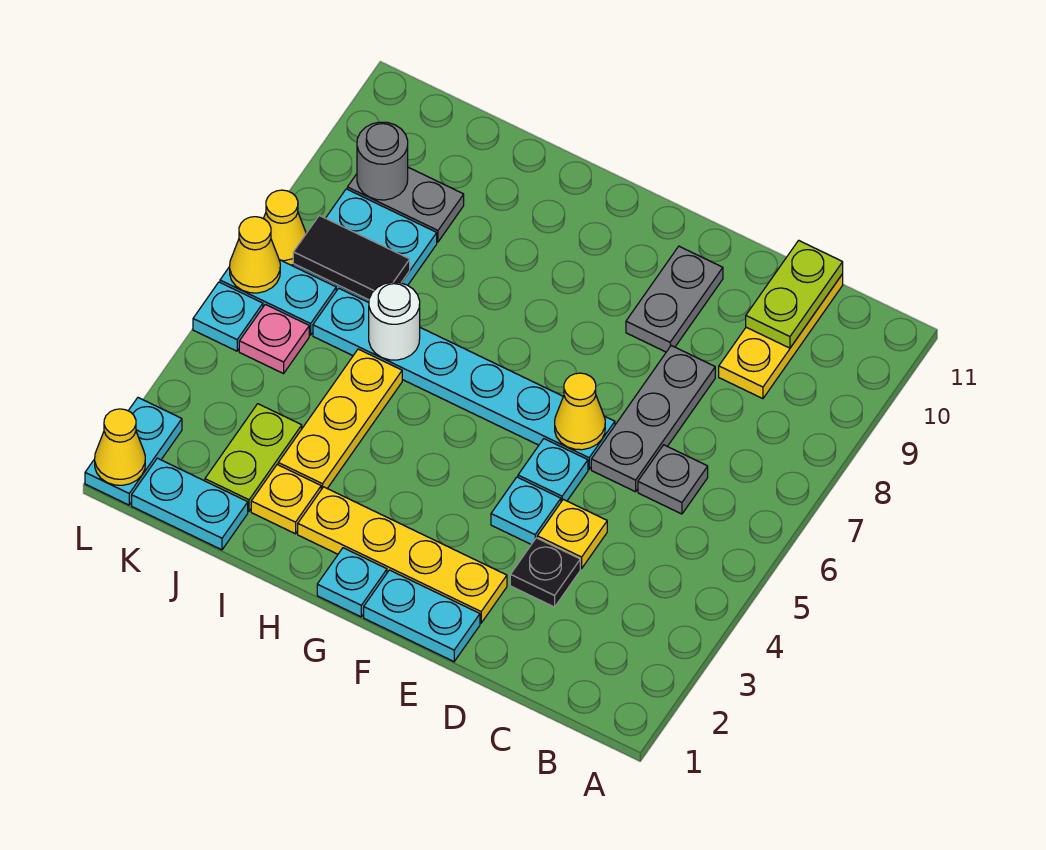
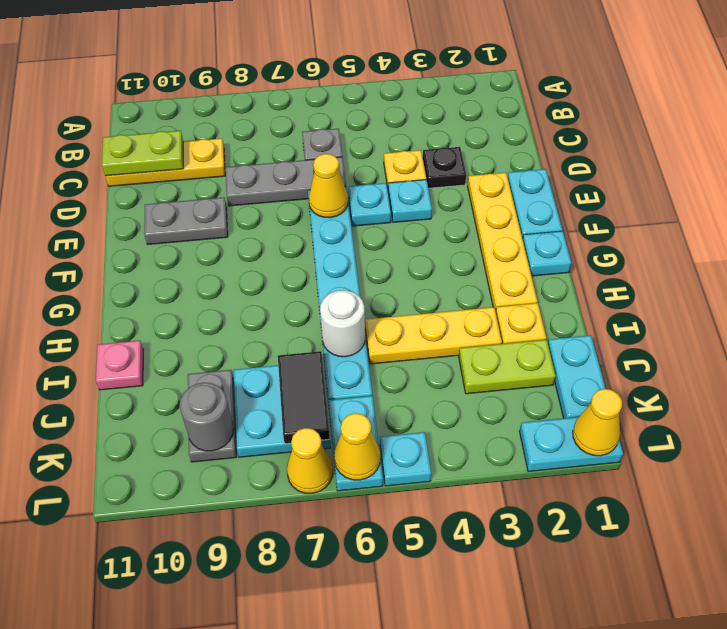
pink 1x1 plate [239,304,309,374] -> pink 1x1 plate moved to [96,341,143,390]

